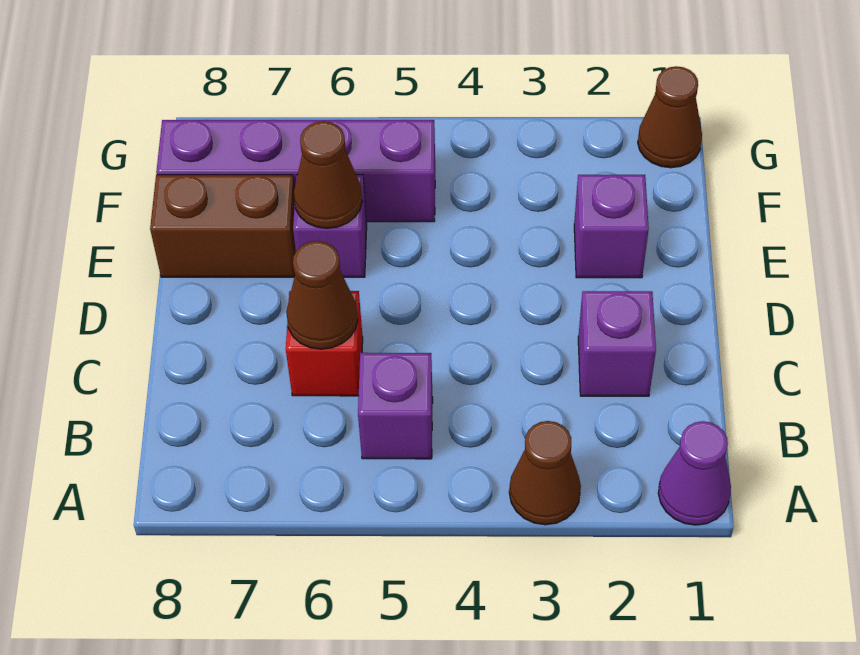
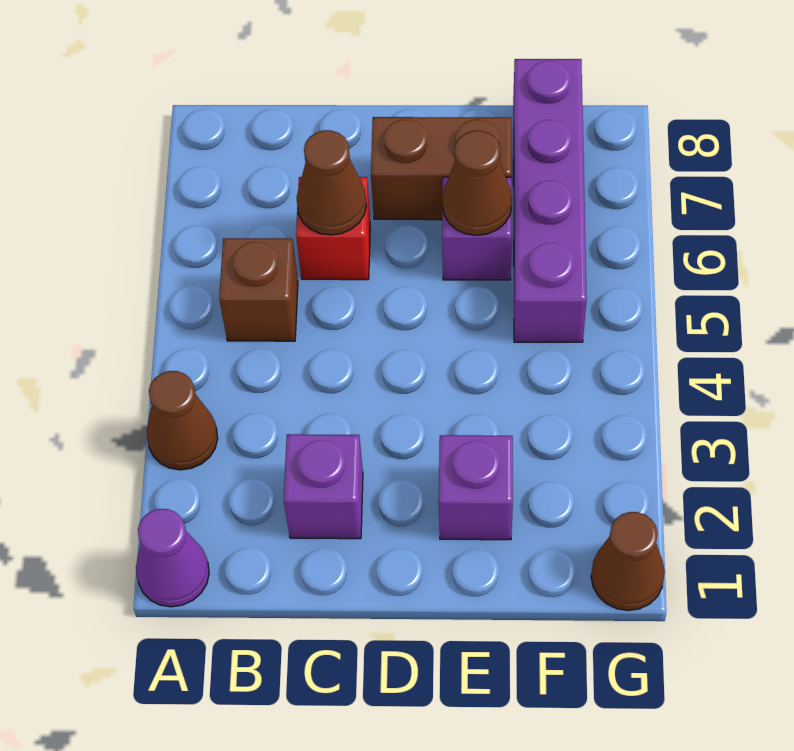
purple 1x1 brick [358,353,433,459] -> brown 1x1 brick [219,238,298,341]
brown 1x2 brick [150,175,296,277] -> brown 1x2 brick turned to [371,117,512,220]

